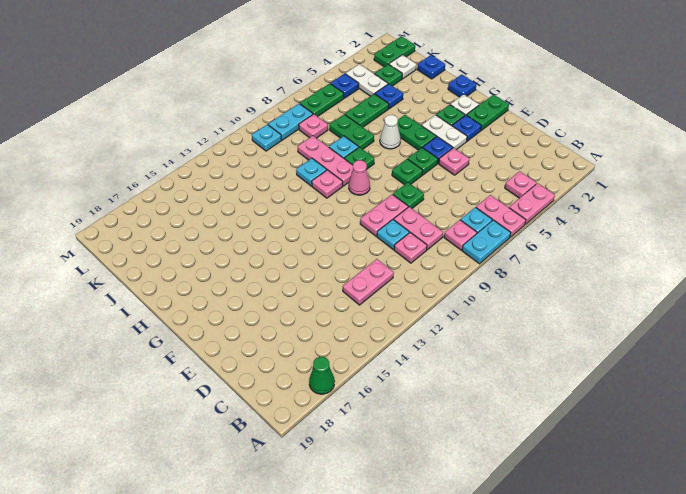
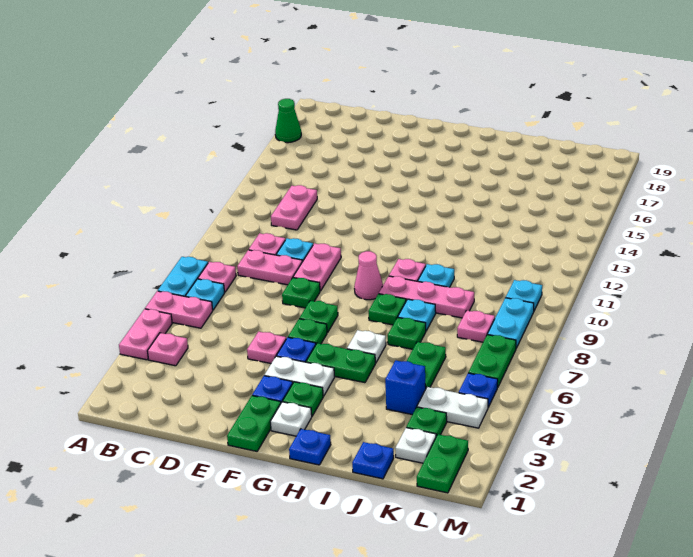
white 1x1 cone [380,115,401,149] -> white 1x1 plate [347,330,386,363]
green 1x2 plate [329,114,374,149] -> green 1x1 plate [388,317,426,349]
blue 1x1 plate [375,84,403,109] -> blue 1x1 brick [385,361,426,415]

